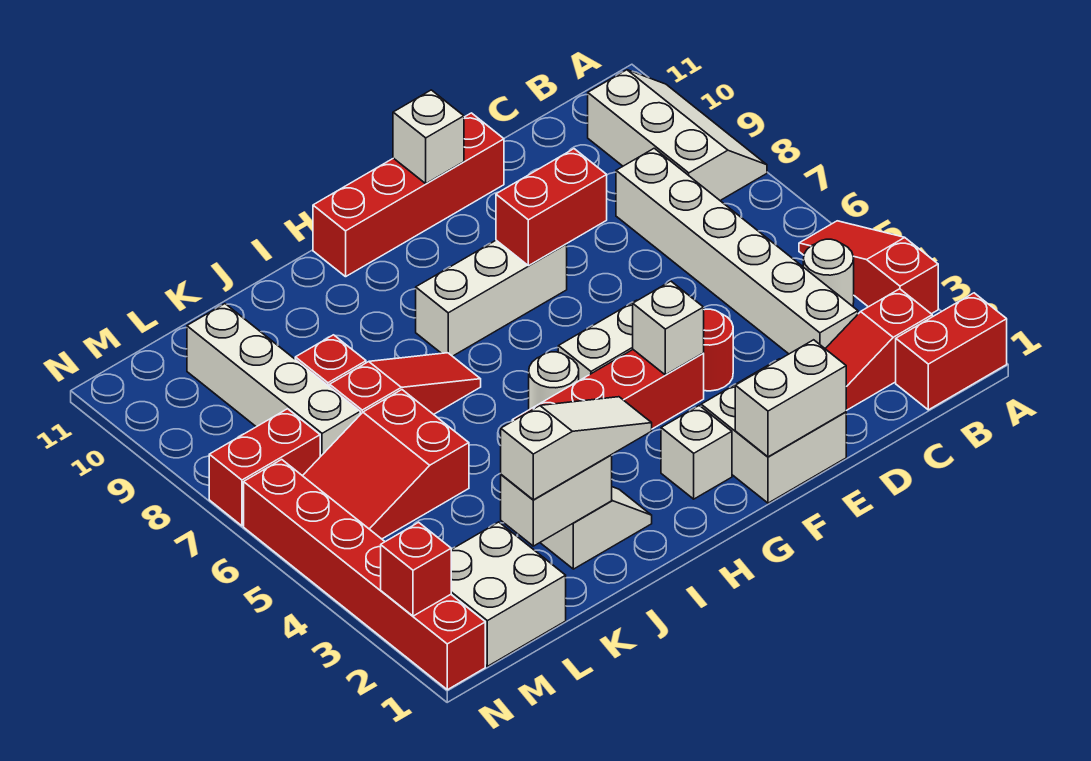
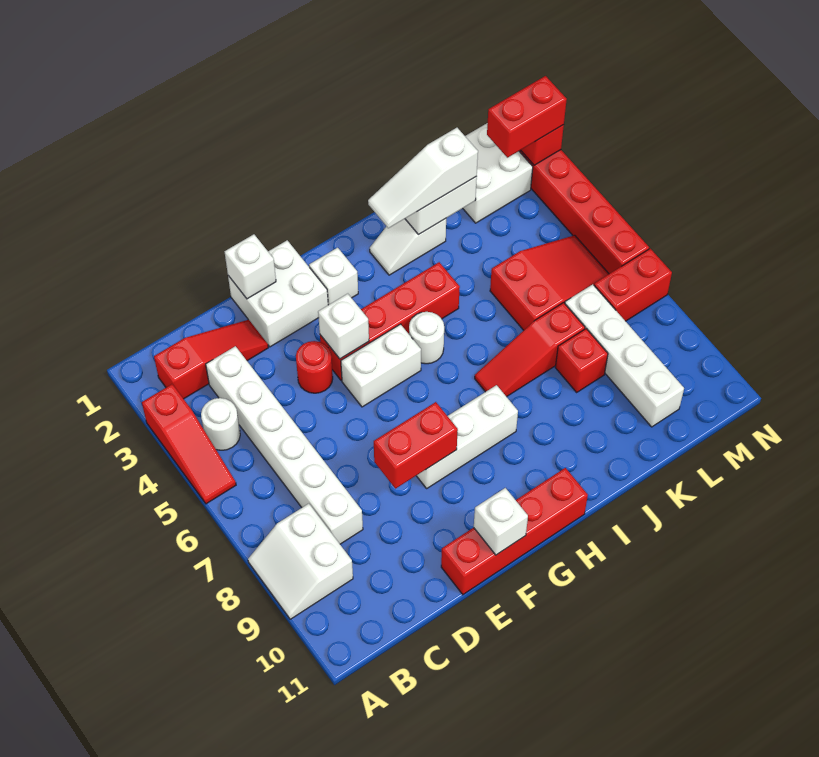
red 1x2 brick [896,293,1007,410] -> red 1x2 brick moved to [487,76,567,158]
white 2x3 slope [588,70,767,200] -> white 2x2 slope [248,504,353,619]
white 1x2 brick [735,340,846,457] -> white 1x1 brick [225,234,276,299]

